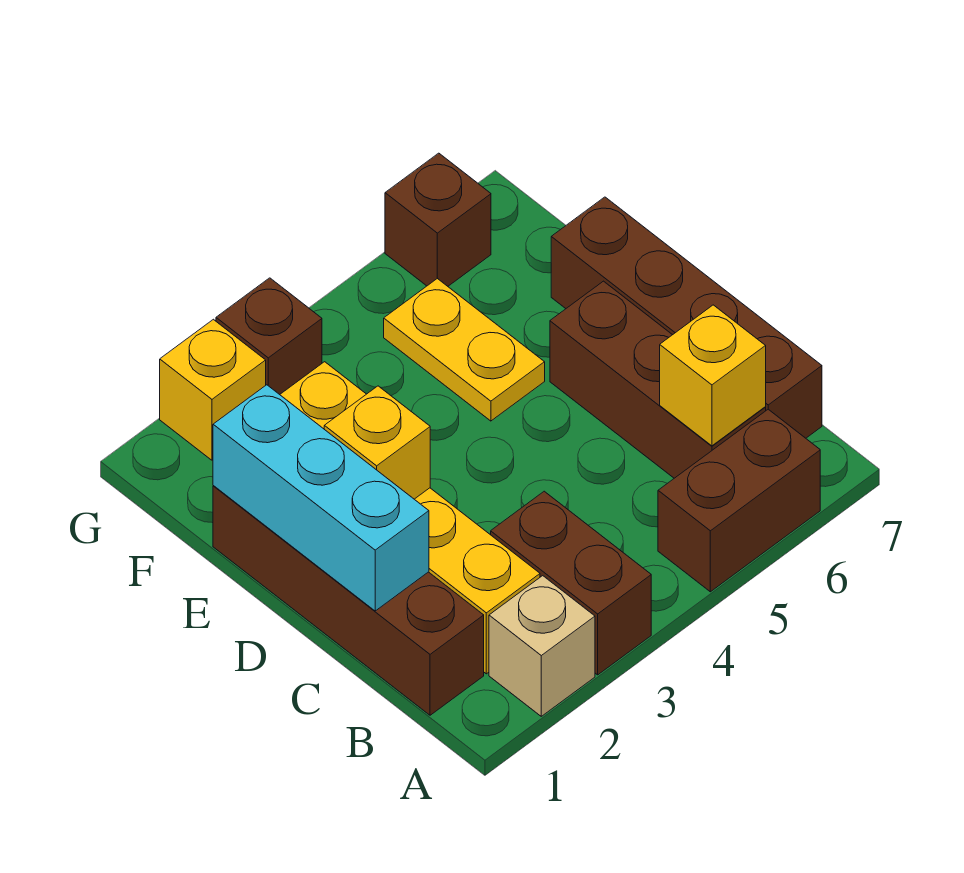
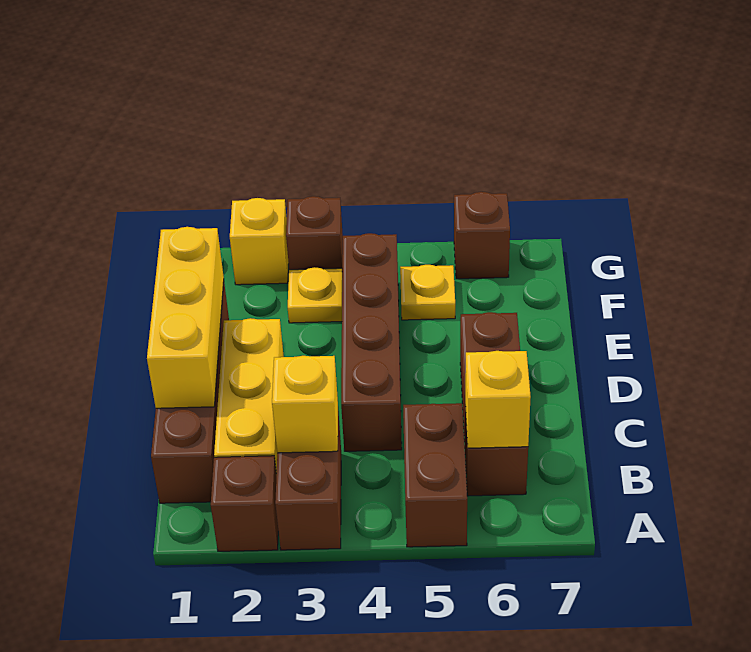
tan 1x1 brick [489,576,595,716] -> brown 1x1 brick [211,456,278,551]
brown 1x2 brick [658,409,820,592] -> brown 1x2 brick turned to [403,403,467,547]
brown 1x4 brick [551,197,822,438] -> brown 1x4 brick moved to [341,233,402,451]
cyan 1x3 brick [213,385,429,611] -> yellow 1x3 brick [147,227,224,408]
yellow 1x1 brick [324,386,430,499] -> yellow 1x1 brick moved to [272,356,338,453]
yellow 1x2 plate [384,279,545,421] -> yellow 1x1 plate [400,265,455,320]

